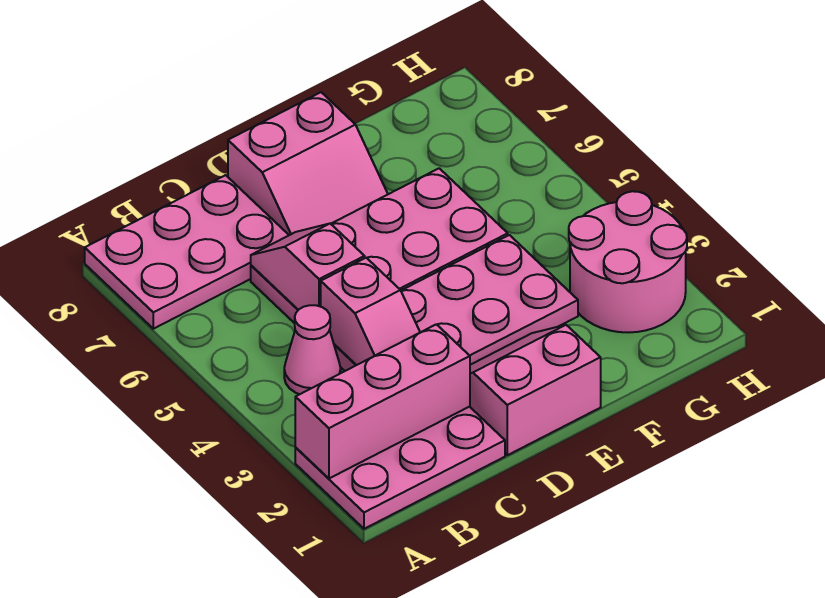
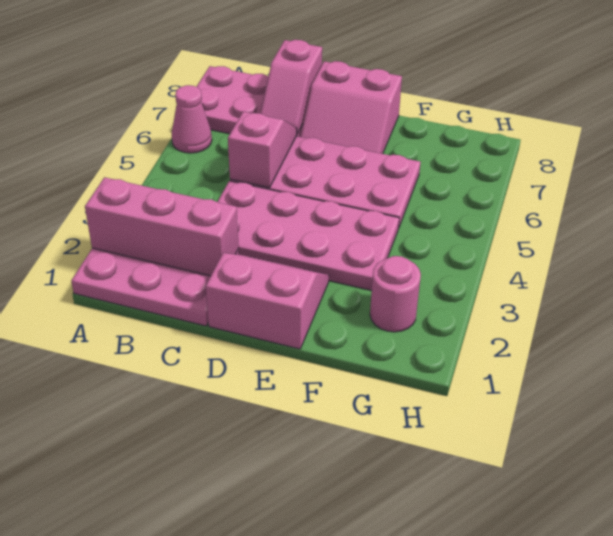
pink 1x1 cone [284,305,341,394] -> pink 1x1 cone moved to [172,85,212,153]
pink 1x2 slope [321,258,420,365] -> pink 1x2 slope moved to [260,40,322,134]
pink 2x2 round brick [569,191,687,332] -> pink 1x1 round brick [370,256,421,332]

